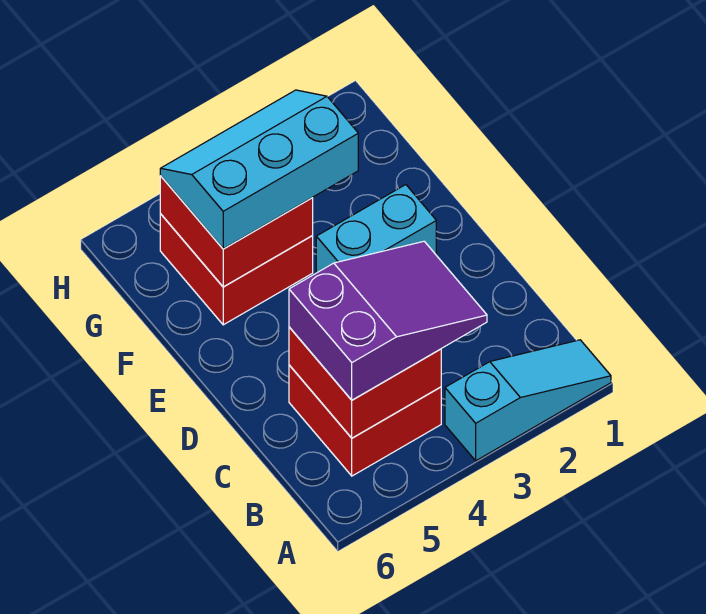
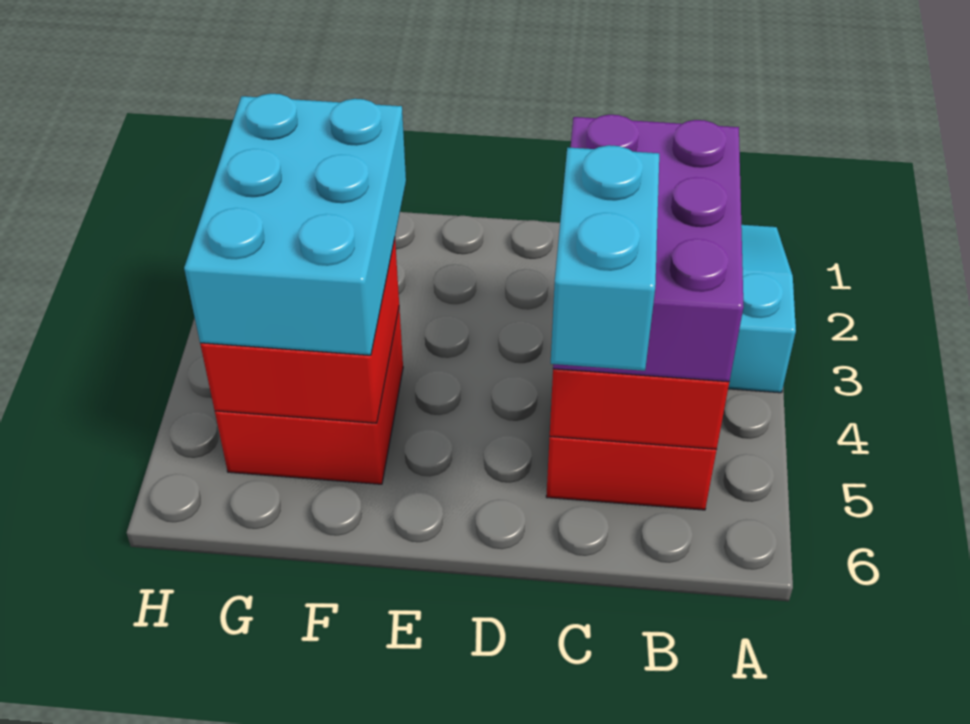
purple 2x3 slope [289,241,487,400] -> purple 2x3 brick [553,115,744,382]
cyan 1x2 brick [316,185,436,273] -> cyan 1x2 brick moved to [551,145,659,371]
cyan 2x3 slope [160,90,358,249] -> cyan 2x3 brick [184,94,406,355]

